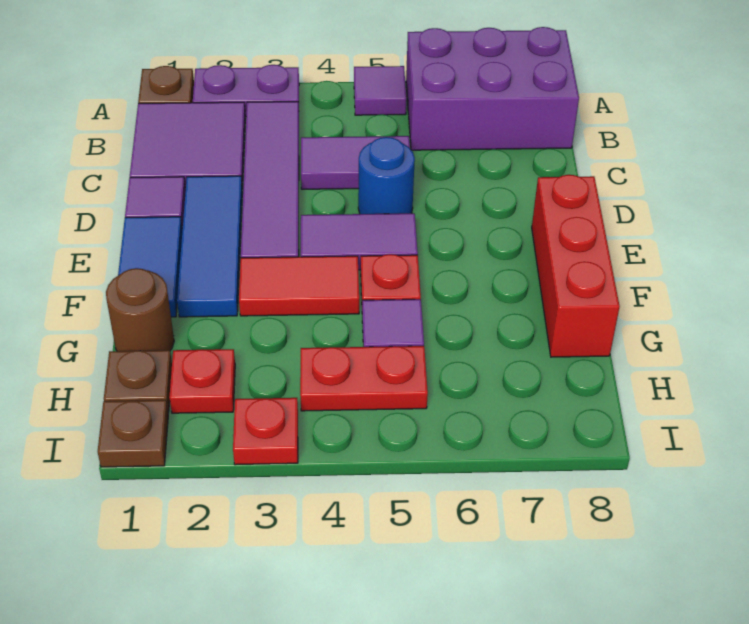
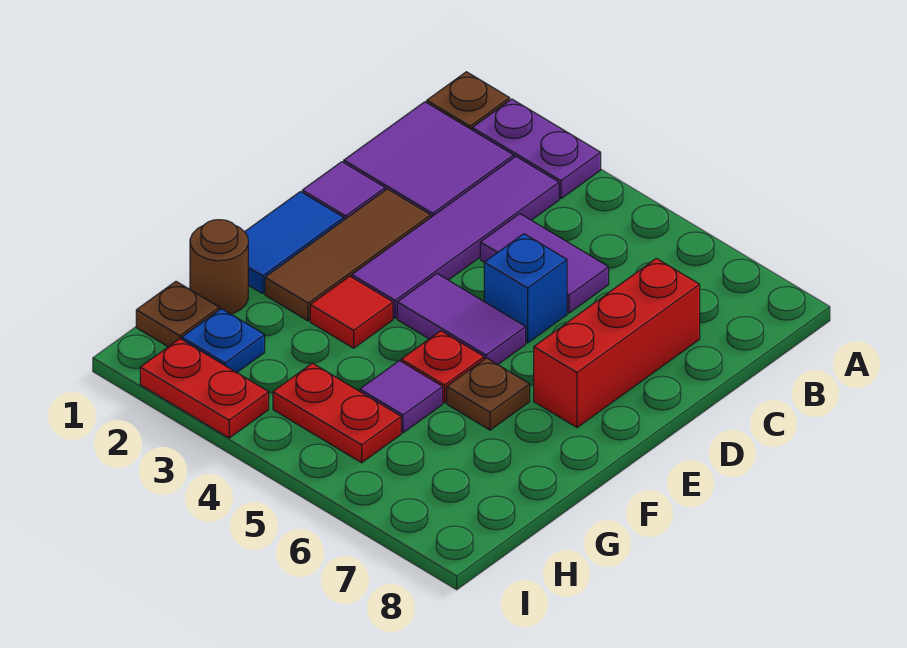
purple 1x1 tile [354,66,406,115] -> none
purple 2x3 brick [406,27,579,150] -> none
blue 1x3 tile [177,176,242,317] -> brown 1x3 tile [265,189,431,321]
blue 1x1 round brick [358,137,415,214] -> blue 1x1 brick [484,234,567,343]
red 1x3 brick [532,175,620,357] -> red 1x3 brick moved to [534,258,700,427]
red 1x2 tile [239,256,359,316] -> red 1x1 tile [310,276,393,348]
red 1x1 plate [169,349,235,413] -> blue 1x1 plate [182,309,265,372]
brown 1x1 plate [98,400,168,467] -> brown 1x1 plate moved to [447,358,530,430]
red 1x1 plate [233,398,298,465] -> red 1x2 plate [140,339,269,438]

